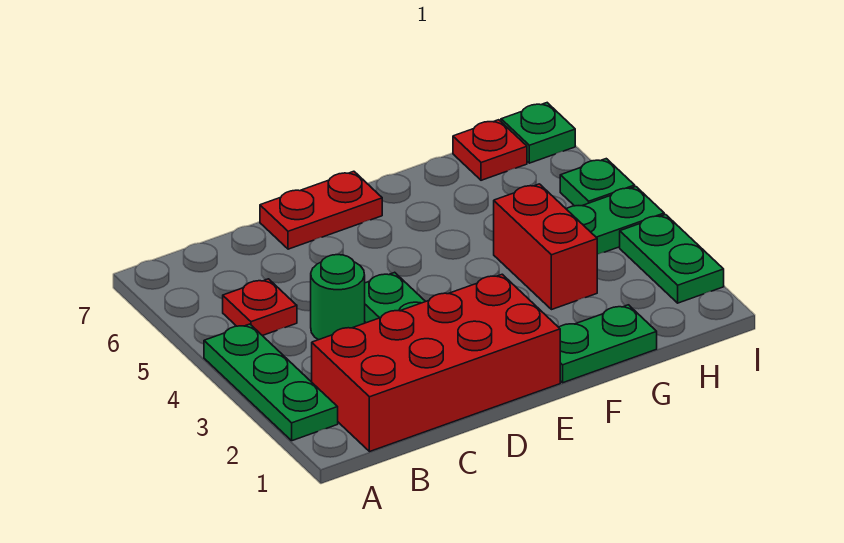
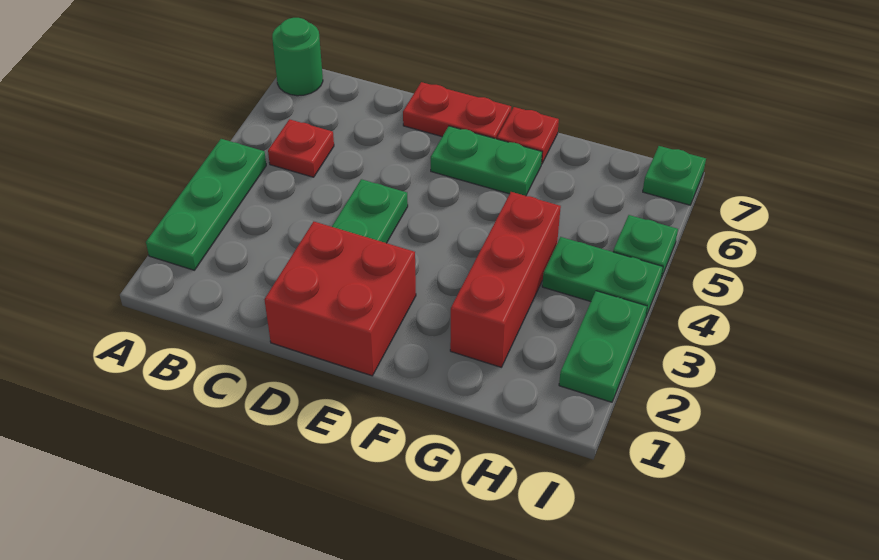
red 2x4 brick [312,274,560,452] -> red 2x2 brick [264,221,416,376]
green 1x1 round brick [311,255,365,340] -> green 1x1 round brick moved to [272,18,323,96]
green 1x2 plate [559,305,657,383] -> green 1x2 plate moved to [431,126,542,196]
red 1x2 brick [494,184,597,310] -> red 1x3 brick [450,192,561,367]
red 1x1 plate [453,120,527,180] -> red 1x1 plate moved to [497,107,559,164]

